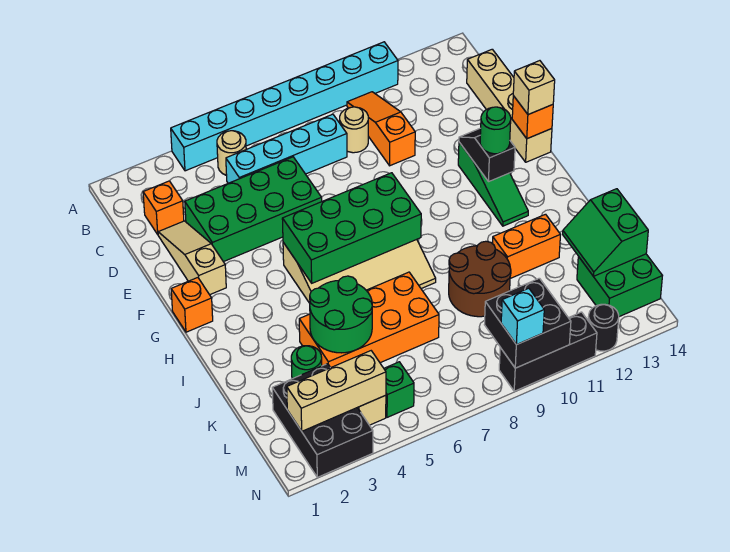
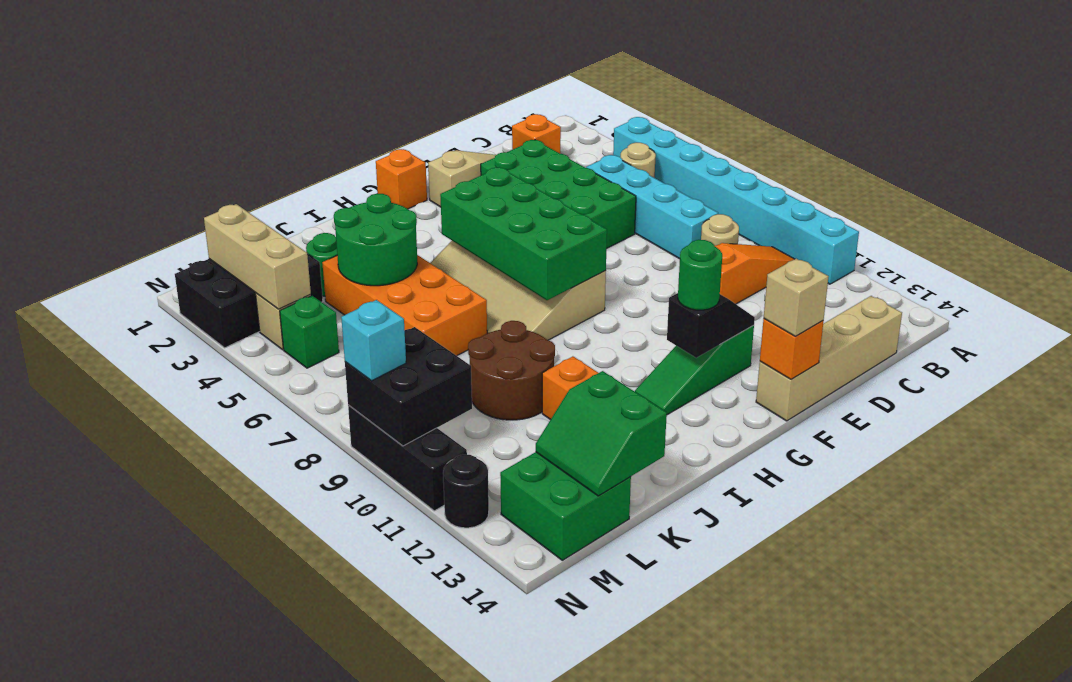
green 2x2 slope [563,189,648,276] -> green 2x2 slope turned to [536,371,667,496]

